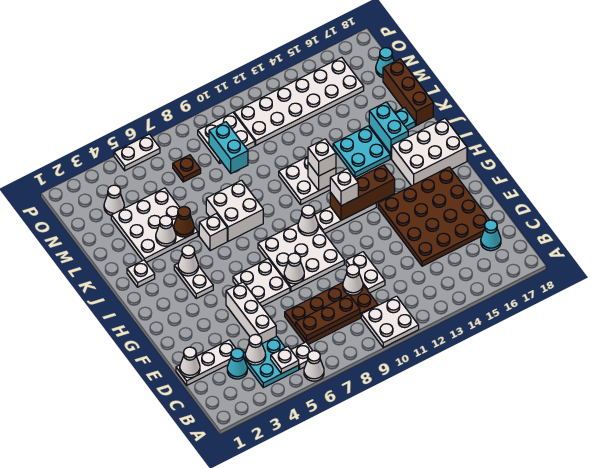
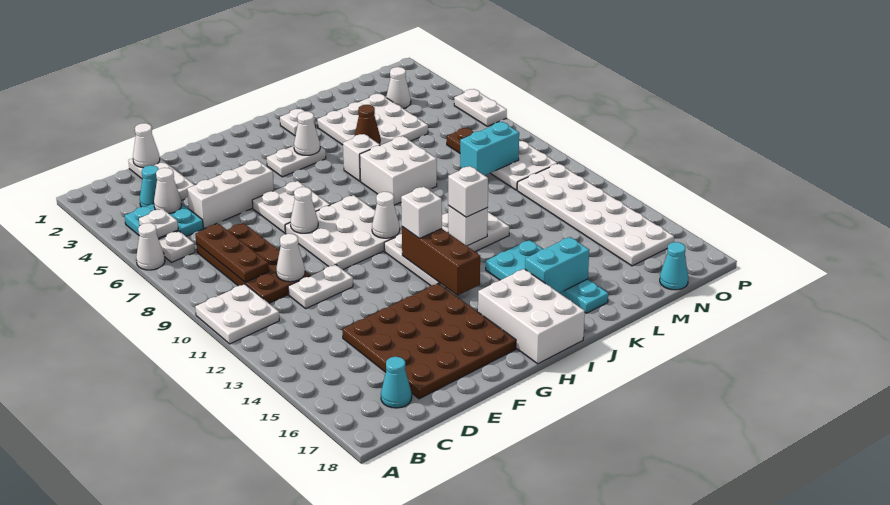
white 1x1 cone [156,216,176,246] -> none
brown 1x3 brick [383,59,433,126] -> none

